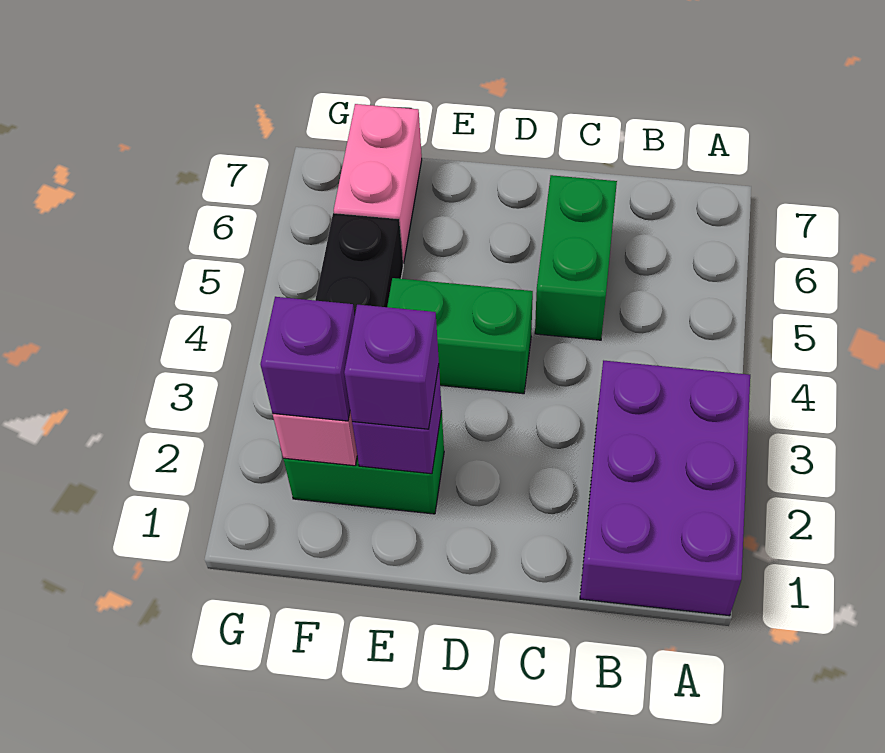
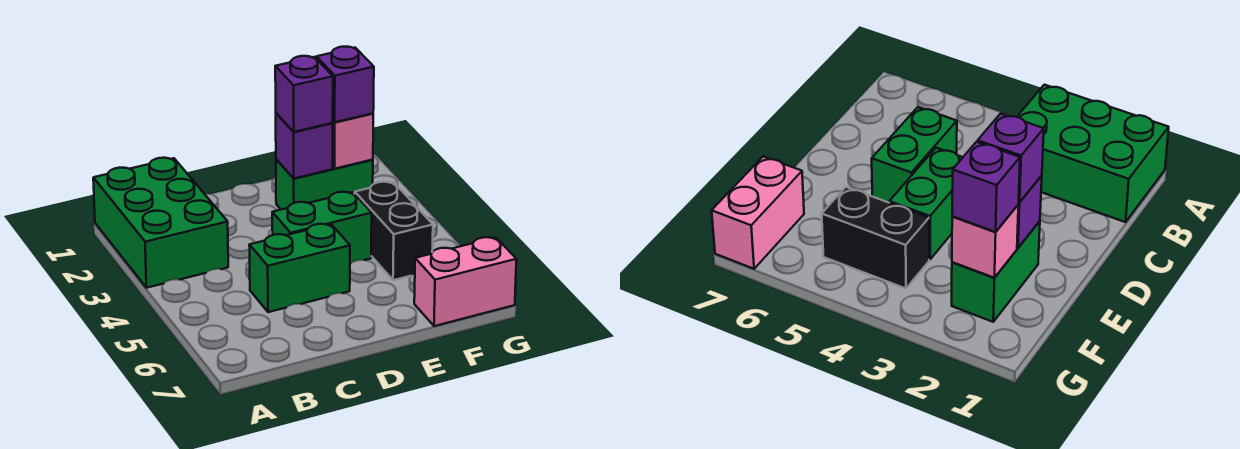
purple 2x3 brick [580,361,750,616] -> green 2x3 brick [93,158,228,288]
green 1x2 brick [535,175,617,340] -> green 1x2 brick turned to [249,224,350,312]
pink 1x2 brick [334,104,422,264] -> pink 1x2 brick turned to [414,237,516,326]

